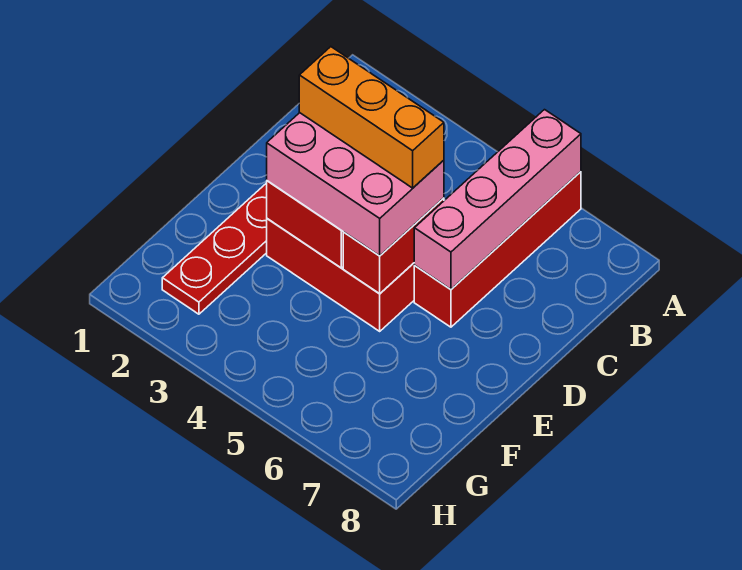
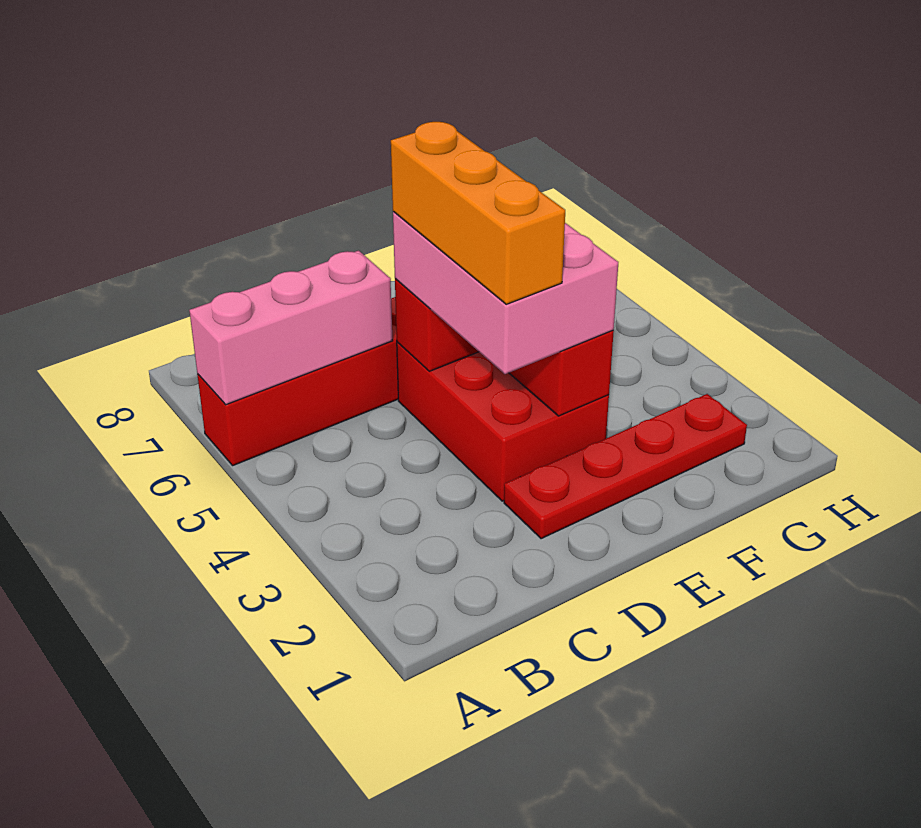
pink 1x4 brick [414,110,581,289] -> pink 1x3 brick [189,251,393,405]

